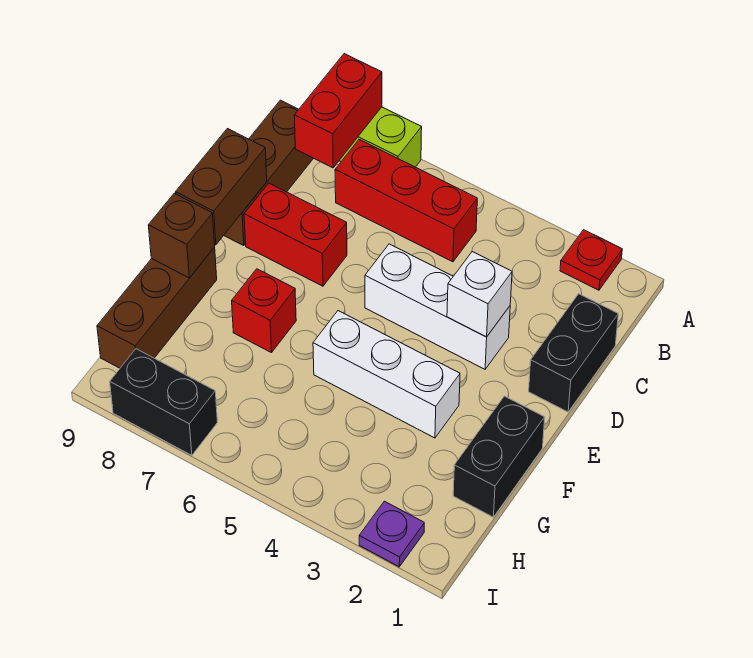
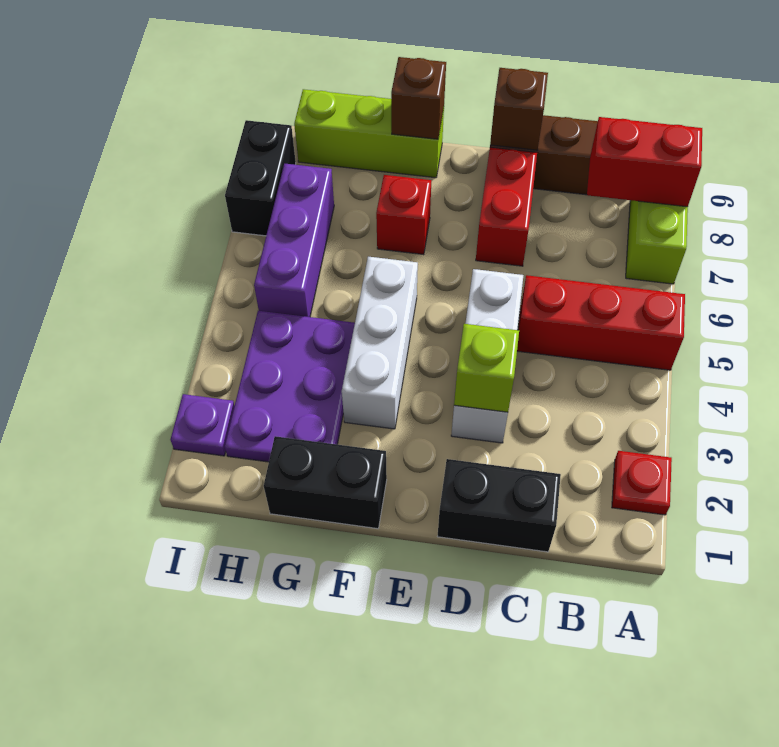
red 1x3 brick [335,139,477,262] -> red 1x3 brick turned to [517,275,685,370]
white 1x1 brick [447,252,512,337] -> lime 1x1 brick [454,324,519,412]
brown 1x2 brick [176,129,267,245] -> brown 1x1 brick [490,68,548,150]
brown 1x3 brick [97,247,217,368] -> lime 1x3 brick [294,89,444,178]
none -> purple 2x3 plate [225,311,355,462]
none -> purple 1x3 brick [254,164,334,317]

